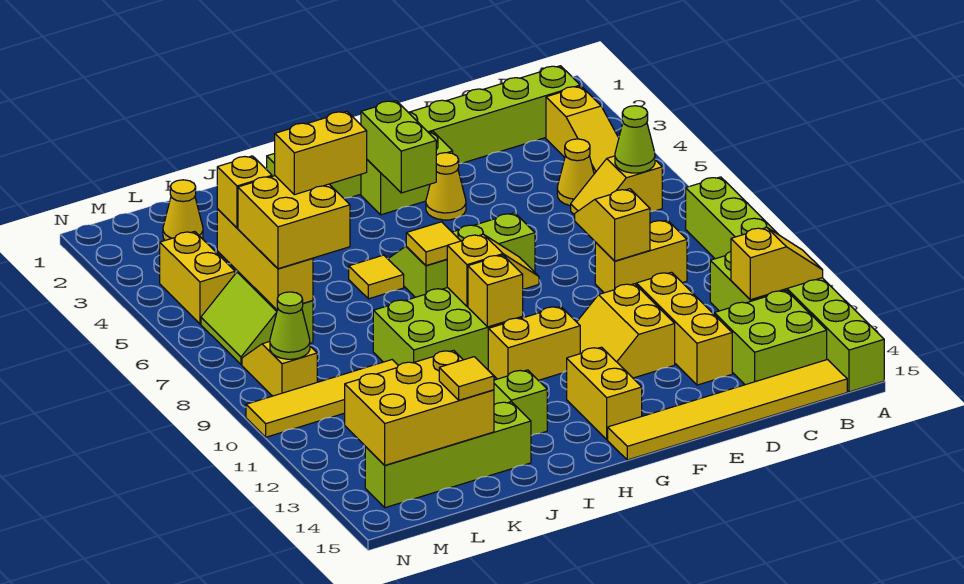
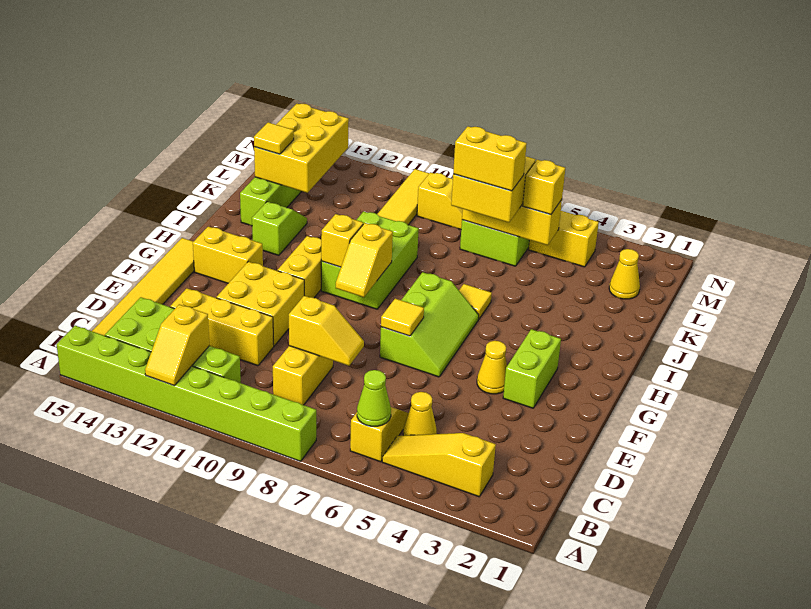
lime 1x8 brick [267,66,580,198] -> none
yellow 2x2 slope [577,284,675,378] -> yellow 2x2 brick [216,262,304,346]
lime 1x2 brick [361,101,436,193] -> none
yellow 1x1 tile [406,222,460,266] -> yellow 1x1 tile moved to [381,299,424,336]
yellow 1x2 brick [275,111,367,195] -> yellow 1x2 brick turned to [453,126,527,191]
lime 1x1 cone [270,292,310,359] -> none

